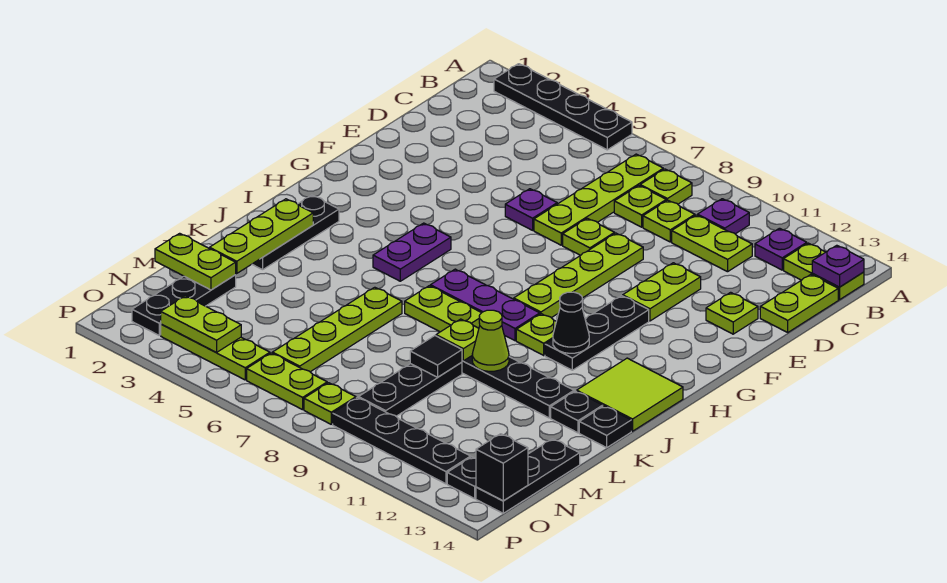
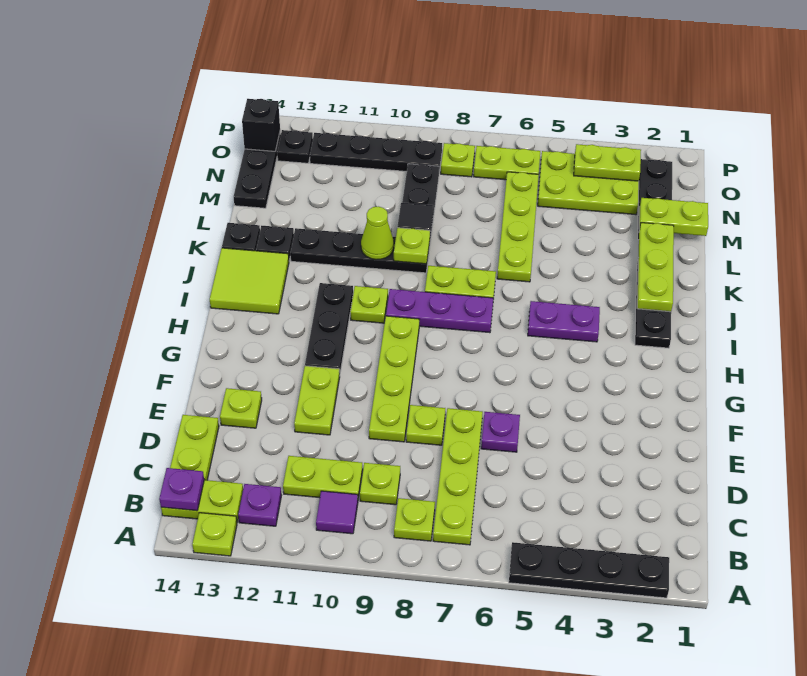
purple 1x1 plate [698,199,749,234] -> purple 1x1 tile [316,491,358,534]
lime 1x1 plate [614,186,666,227] -> lime 1x1 plate moved to [192,513,237,556]
purple 1x2 plate [373,223,451,281] -> purple 1x2 plate turned to [528,301,600,342]
black 1x1 cone [553,292,589,353] -> none
lime 1x3 plate [161,324,270,380] -> lime 2x3 plate [538,151,639,215]

